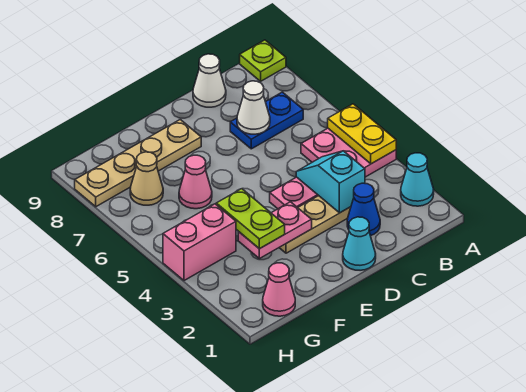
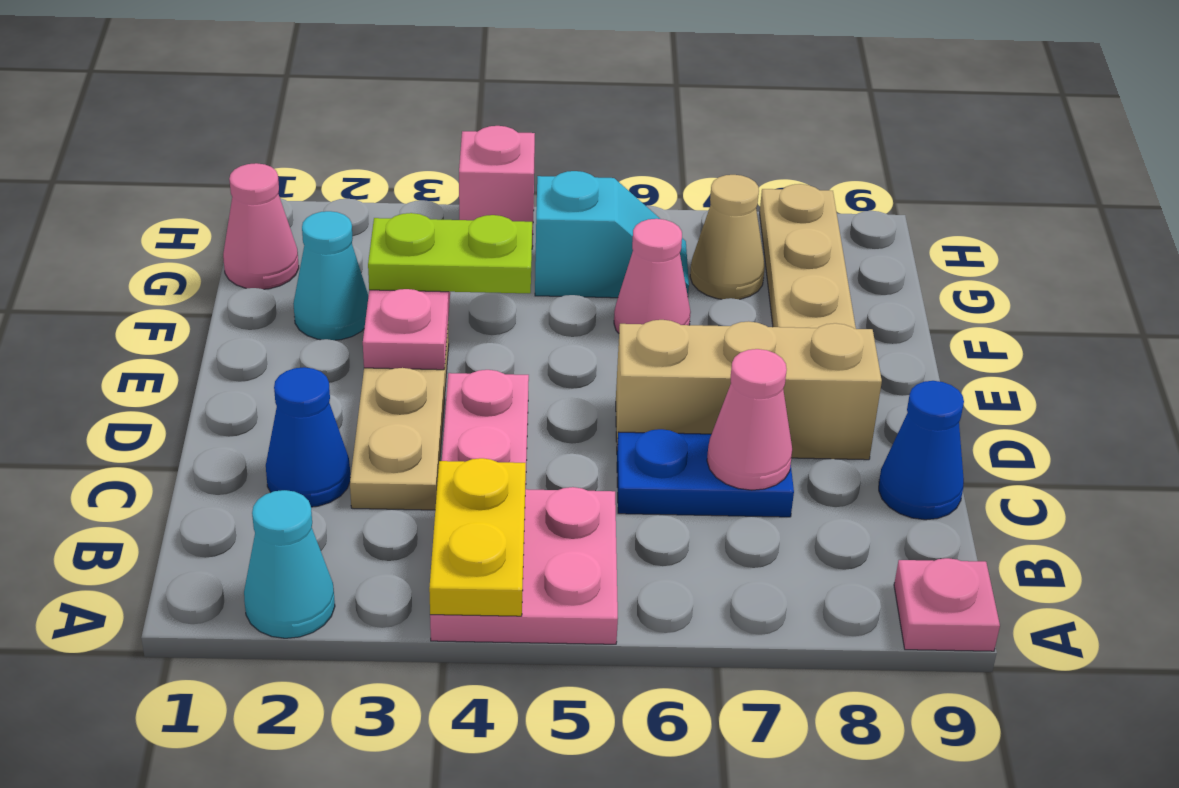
yellow 1x2 plate [328,104,396,164] -> yellow 1x2 plate turned to [429,458,526,616]
lime 1x1 plate [240,40,286,81] -> pink 1x1 plate [894,558,1000,651]
blue 1x2 plate [230,92,303,149] -> blue 1x2 plate turned to [617,429,794,517]
cyan 1x2 slope [296,151,365,213] -> cyan 1x2 slope moved to [535,171,689,298]
white 1x1 cone [237,81,270,134] -> pink 1x1 cone [707,349,792,490]
white 1x1 cone [193,54,226,107] -> blue 1x1 cone [879,381,964,520]
cyan 1x1 cone [343,217,376,270] -> cyan 1x1 cone moved to [293,211,368,340]
none -> tan 1x3 brick [616,320,882,460]
pink 1x2 brick [163,204,236,281] -> pink 1x1 brick [459,126,535,246]

